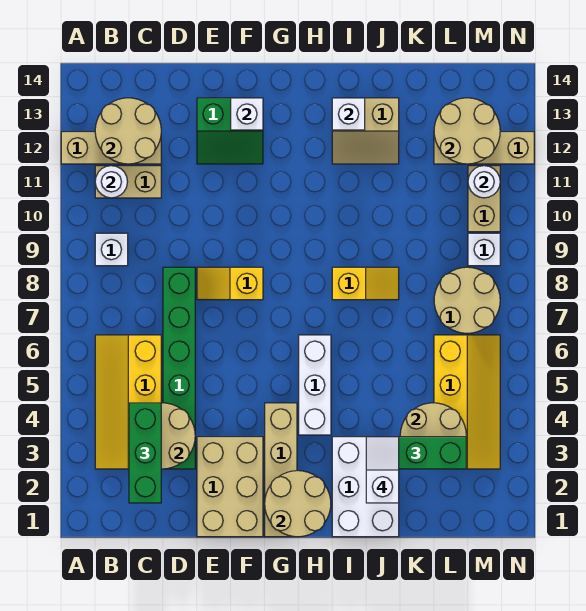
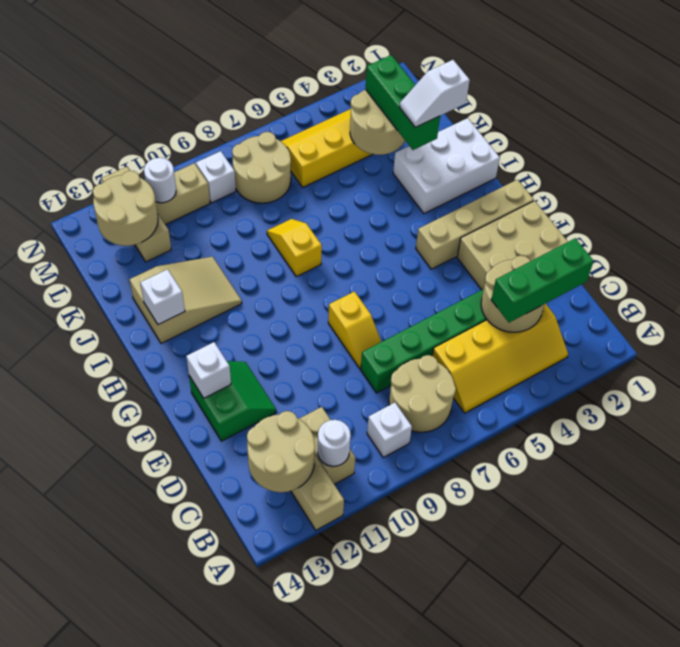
tan 2x2 round brick [265,471,331,537] -> tan 2x2 round brick moved to [389,355,456,432]
white 1x3 brick [299,335,331,435] -> none
tan 2x2 slope [332,98,399,164] -> tan 2x3 slope [130,257,242,344]

